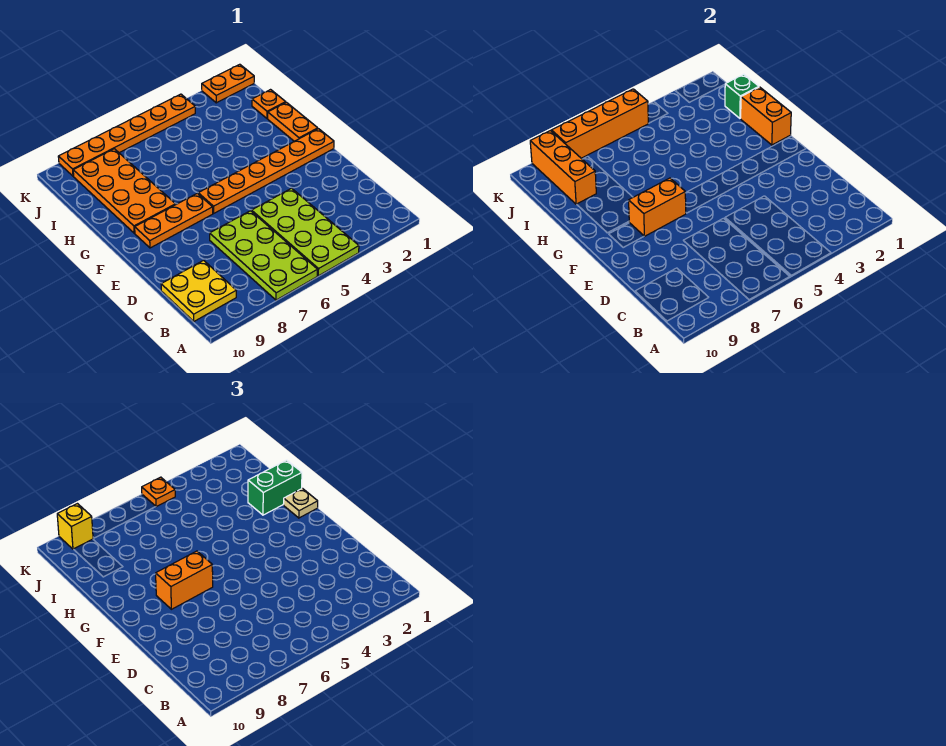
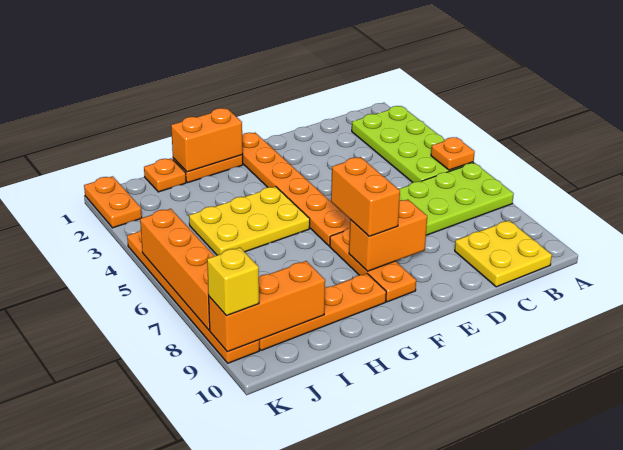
lime 2x4 plate [252,188,359,276] -> lime 2x4 plate turned to [352,106,474,182]
orange 1x2 brick [629,178,686,236] -> orange 1x2 brick turned to [349,199,427,271]
tan 1x1 plate [284,488,318,518] -> none
none -> yellow 2x3 plate [189,187,310,255]
orange 2x4 plate [73,149,176,233] -> orange 1x4 plate [259,273,386,350]
green 1x2 brick [248,460,302,515] -> none
green 1x1 brick [725,74,759,118] -> none
orange 1x1 plate [142,477,175,507] -> orange 1x1 plate moved to [431,137,475,170]

